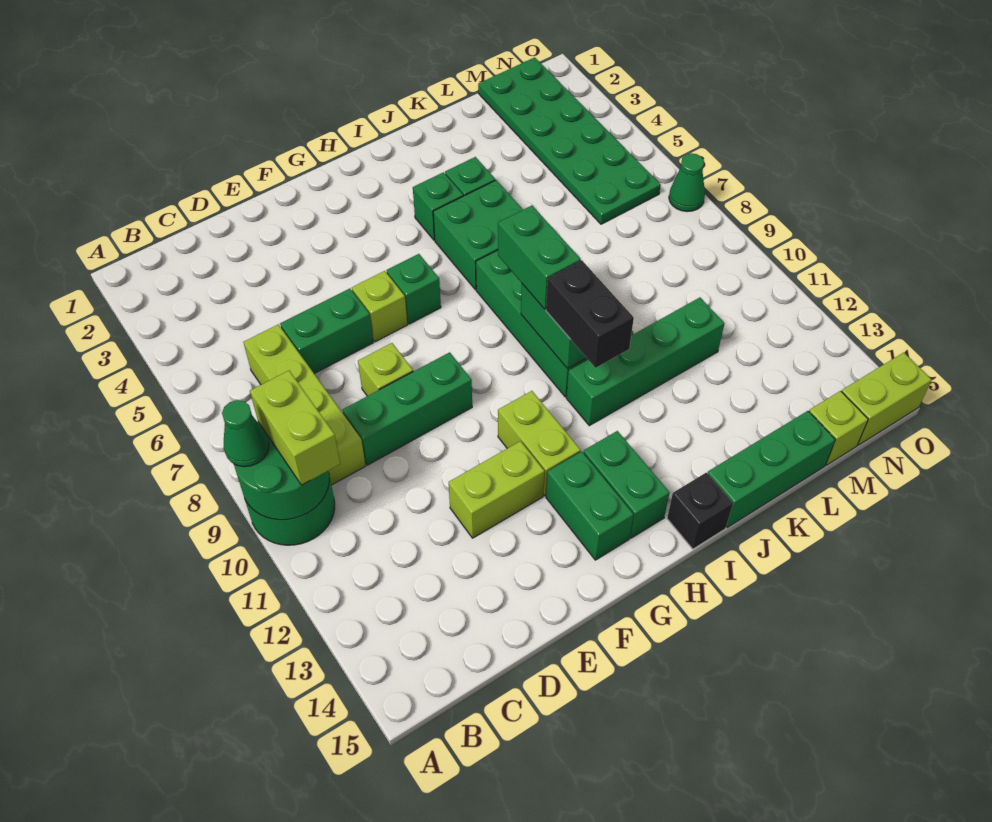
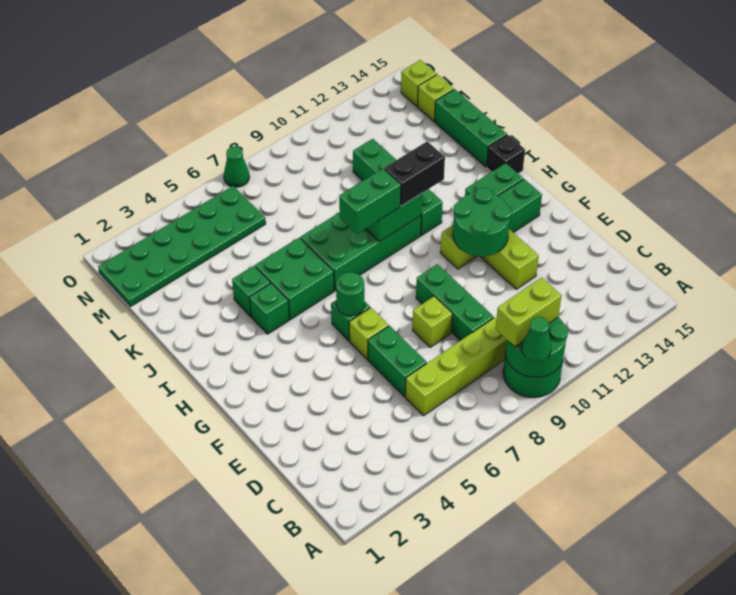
none -> green 2x2 round brick [453,188,511,256]
none -> green 1x1 round brick [336,272,364,316]
lime 1x2 brick [841,353,932,445] -> lime 1x1 brick [401,60,437,106]

